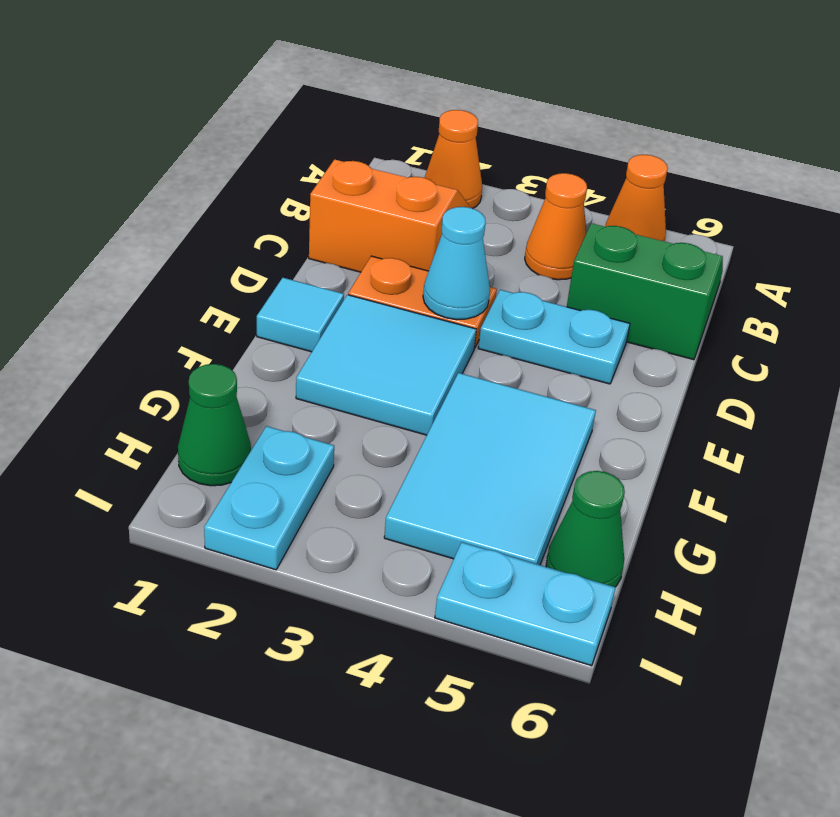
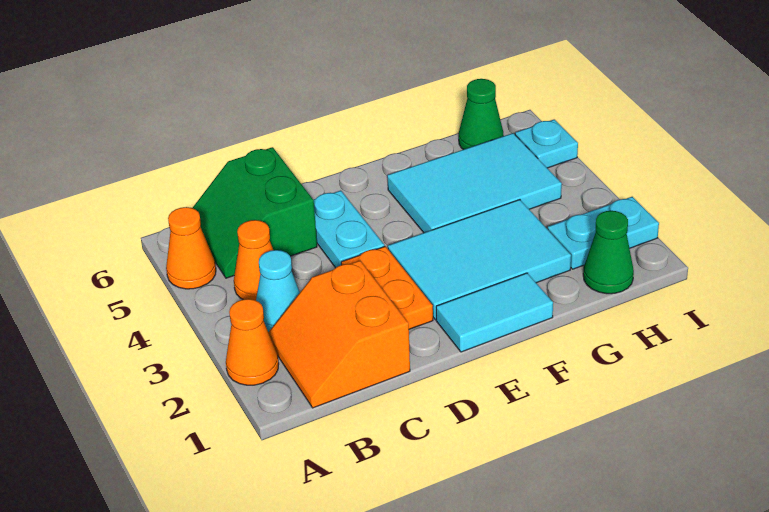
cyan 1x1 cone [423,207,490,320] -> cyan 1x1 cone moved to [256,250,300,332]
cyan 1x1 tile [257,278,344,352] -> cyan 1x2 tile [436,273,553,352]
cyan 2x2 tile [296,295,476,435] -> cyan 2x3 tile [388,200,571,320]
cyan 1x2 plate [435,542,616,666] -> cyan 1x1 plate [515,119,578,168]

